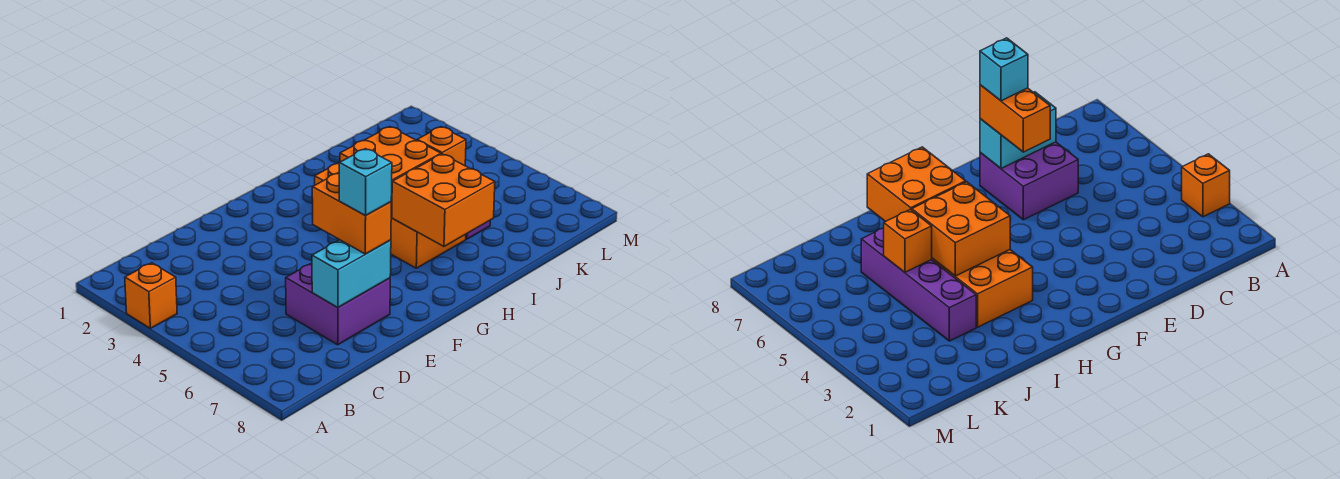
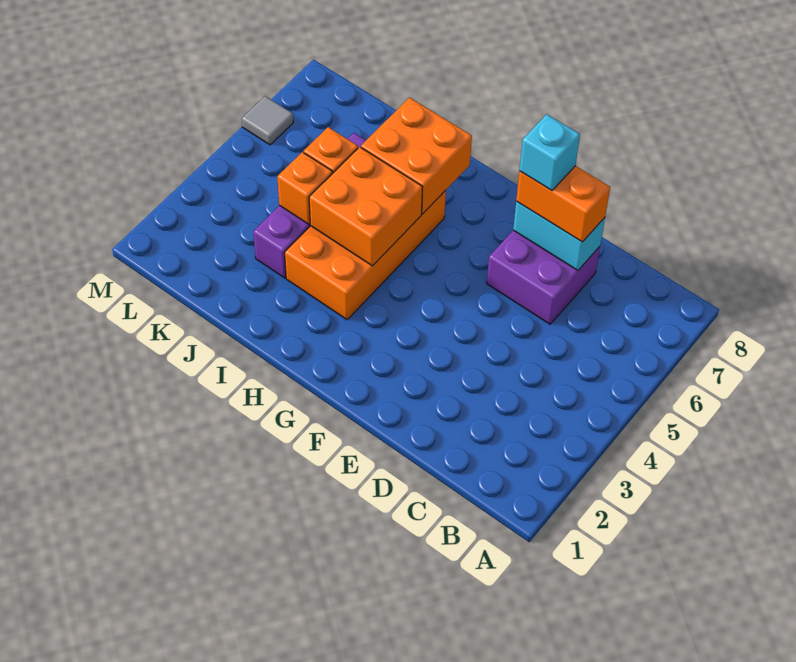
orange 1x1 brick [125,263,177,328] -> orange 1x1 brick moved to [277,152,333,224]
orange 1x2 brick [312,173,391,254] -> orange 1x2 brick turned to [516,166,610,242]
none -> grey 1x1 tile [242,96,293,145]

